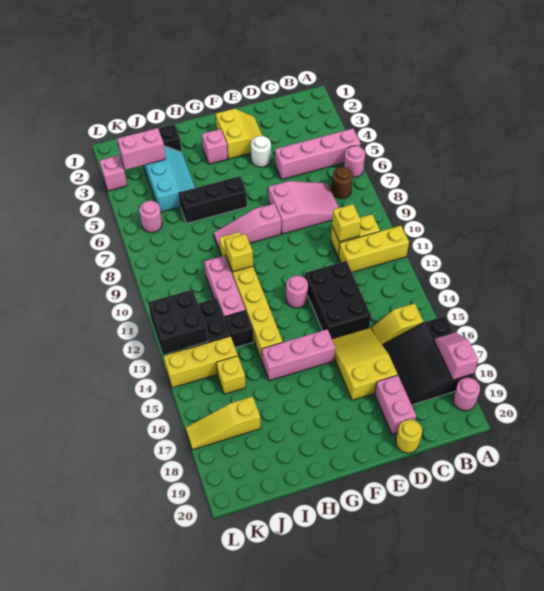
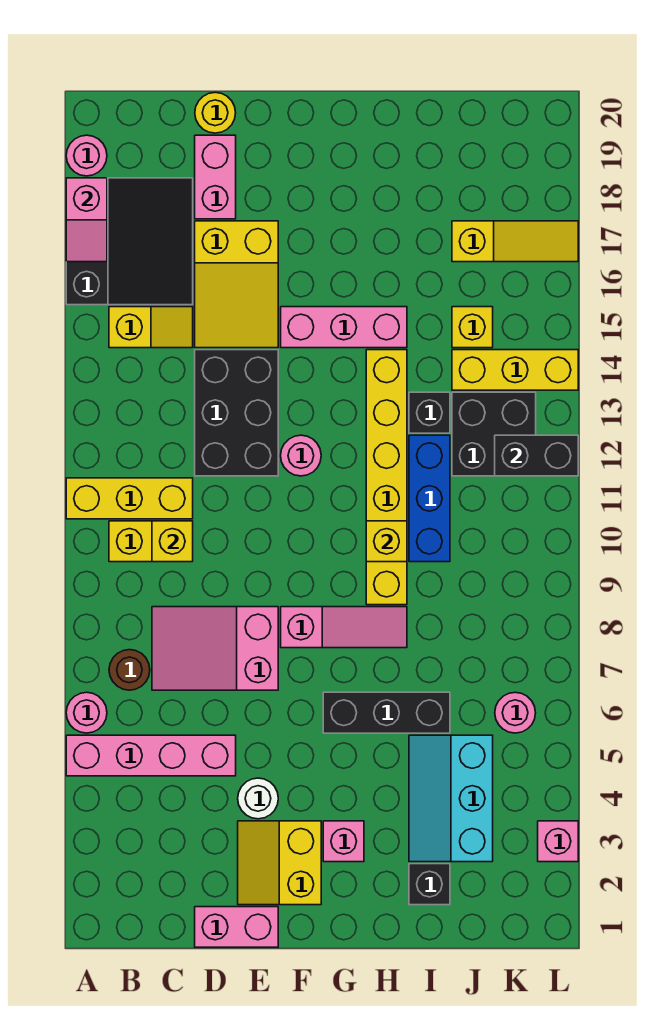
pink 1x3 brick [204,256,245,319] -> blue 1x3 brick [409,435,450,562]
pink 1x2 brick [117,128,166,170] -> pink 1x2 brick moved to [195,907,278,947]
black 2x2 brick [148,290,208,355] -> black 1x2 brick [495,435,578,476]

